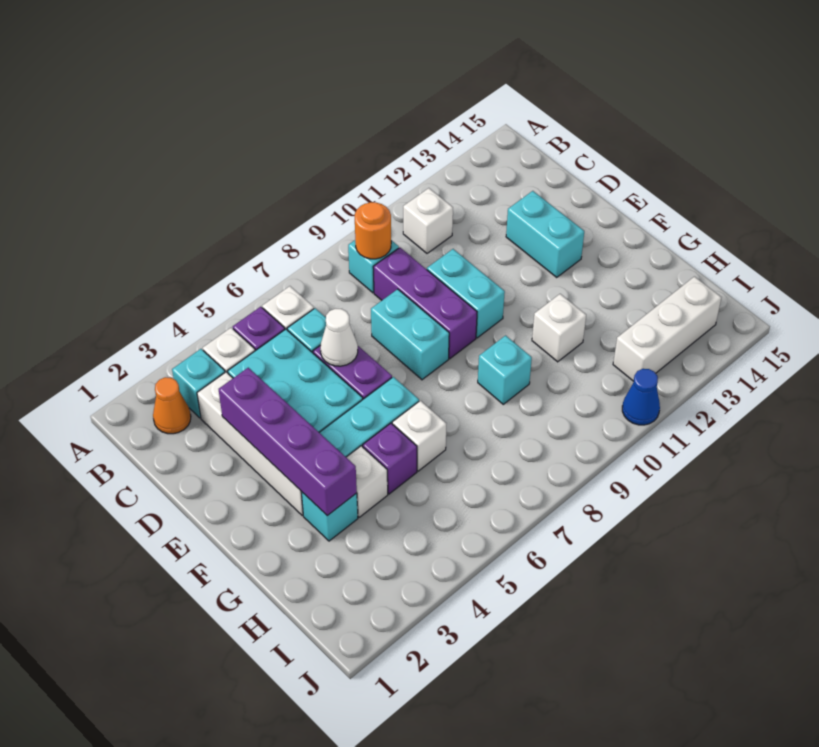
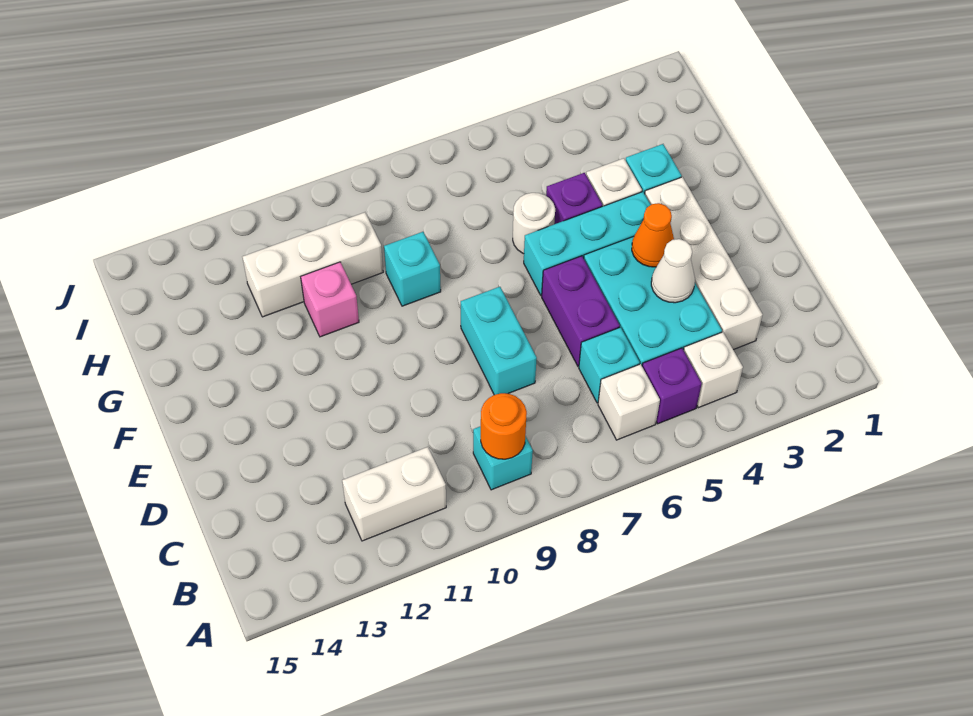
orange 1x1 cone [153,377,191,434] -> orange 1x1 cone moved to [632,203,674,267]
cyan 1x1 brick [172,349,225,418] -> none
white 1x1 brick [403,188,453,253] -> white 1x2 brick [342,447,446,541]
purple 1x3 brick [373,248,477,359] -> none
purple 1x4 brick [219,368,357,516] -> none
white 1x1 cone [320,309,358,366] -> white 1x1 cone moved to [651,239,695,303]
cyan 1x2 brick [427,249,505,338] -> none
cyan 1x2 brick [506,191,584,277] -> none
white 1x1 brick [392,401,446,471] -> white 1x1 round brick [513,193,555,254]
white 1x1 brick [532,294,586,362] -> pink 1x1 brick [301,262,359,337]
white 1x3 brick [613,277,721,381] -> white 1x3 brick moved to [243,212,383,317]
blue 1x1 cone [622,369,660,425] -> none

